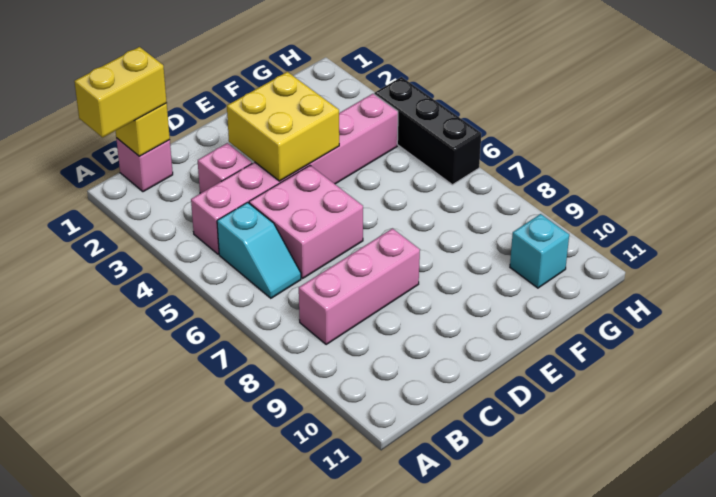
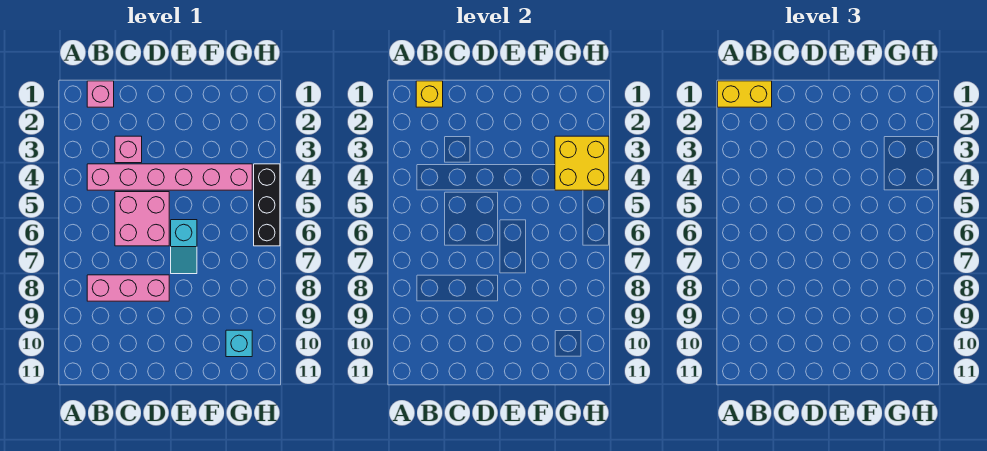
cyan 1x2 slope [217,202,301,298] -> cyan 1x2 slope moved to [171,220,197,274]
yellow 2x2 brick [227,72,339,181] -> yellow 2x2 brick moved to [555,136,609,190]

